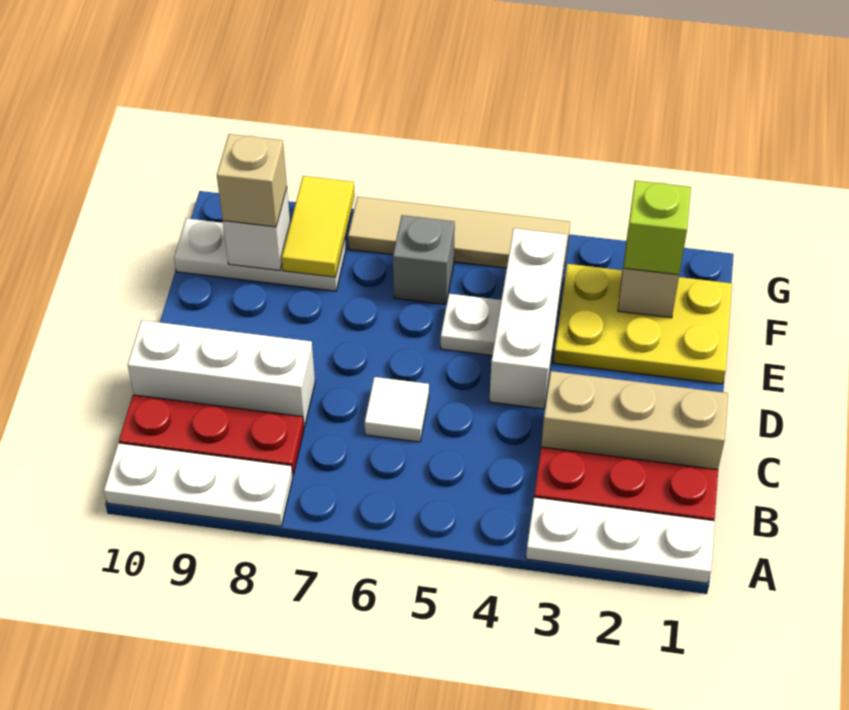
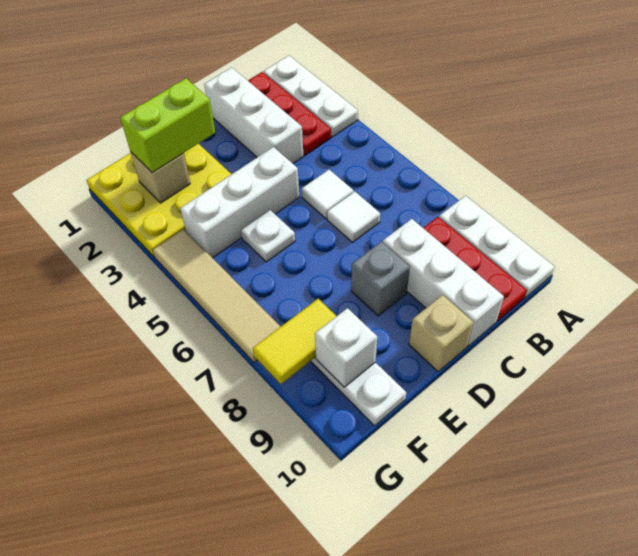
tan 1x3 brick [541,371,728,470] -> white 1x3 brick [204,67,304,163]
none -> white 1x1 tile [302,170,354,219]
yellow 2x3 plate [554,264,732,384] -> yellow 3x3 plate [87,143,231,257]
lime 1x1 brick [624,181,691,275] -> lime 1x2 brick [120,78,215,173]
grey 1x1 brick [393,215,455,305] -> grey 1x1 brick moved to [351,242,410,316]
tan 1x1 brick [217,134,287,227] -> tan 1x1 brick moved to [409,295,473,372]

